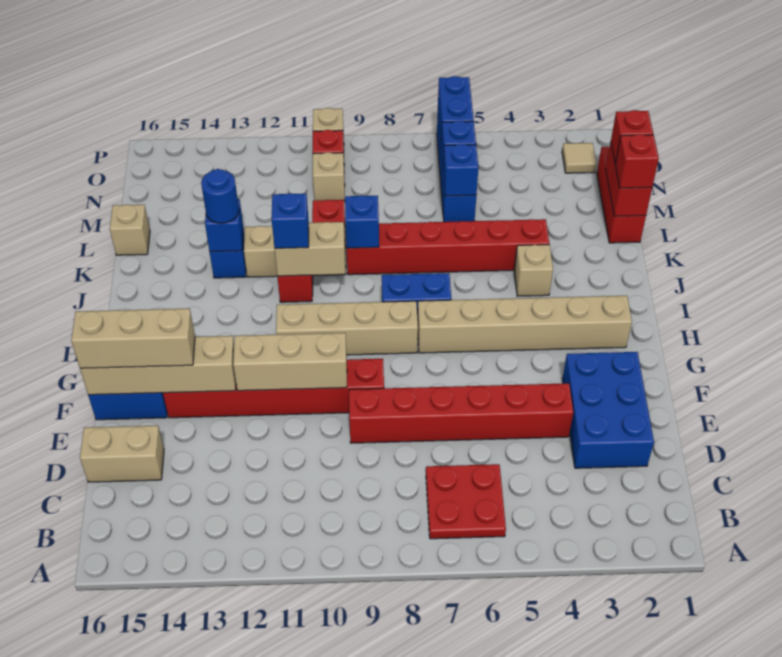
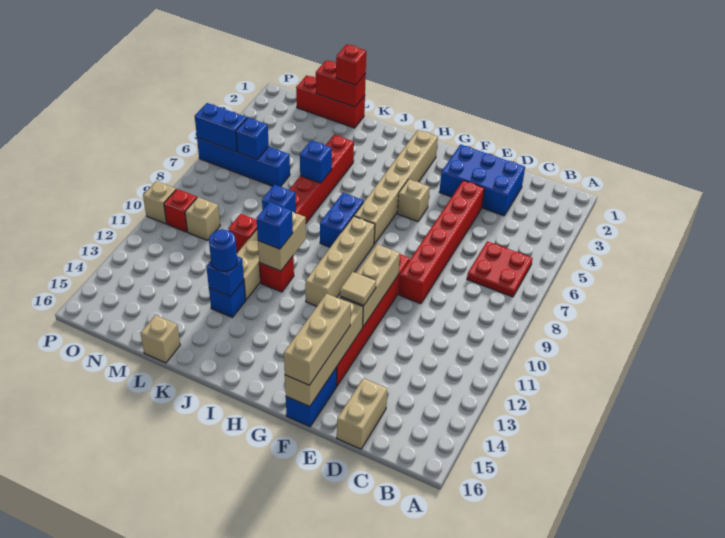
tan 1x1 brick [514,245,553,296] -> tan 1x1 brick moved to [397,179,430,222]
red 1x1 brick [611,110,653,163] -> none
blue 1x1 brick [443,144,478,196] -> blue 1x1 brick moved to [300,140,332,183]
tan 1x1 tile [562,143,597,173] -> tan 1x1 tile moved to [340,272,376,306]

